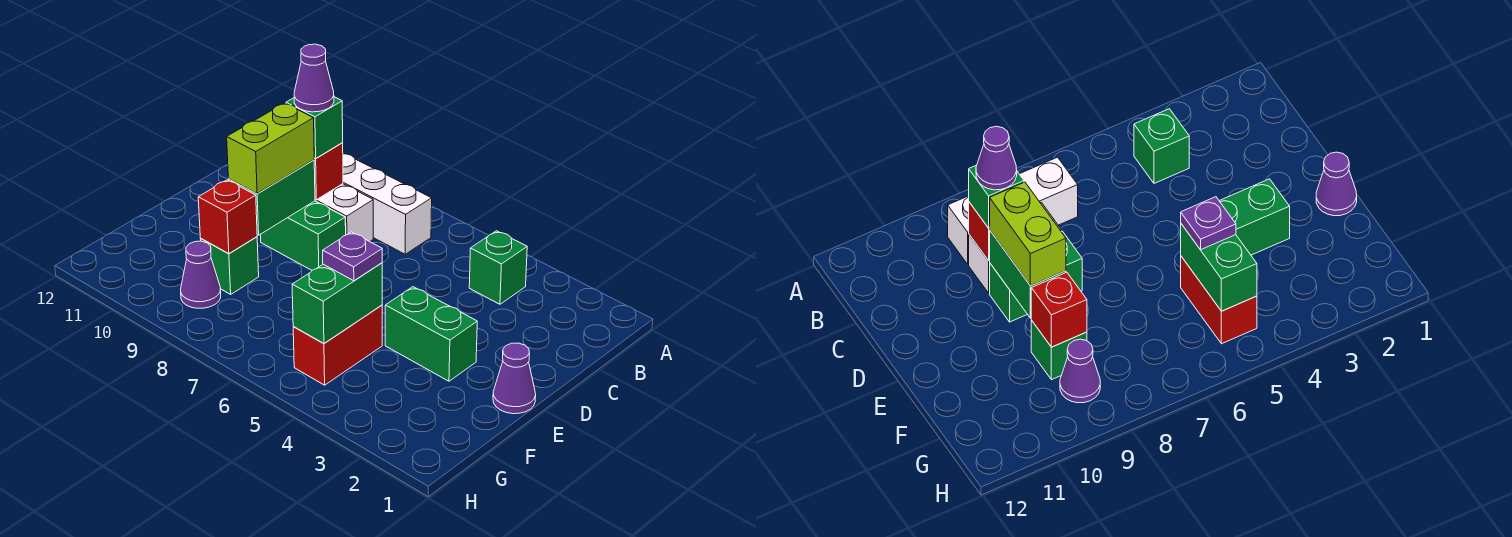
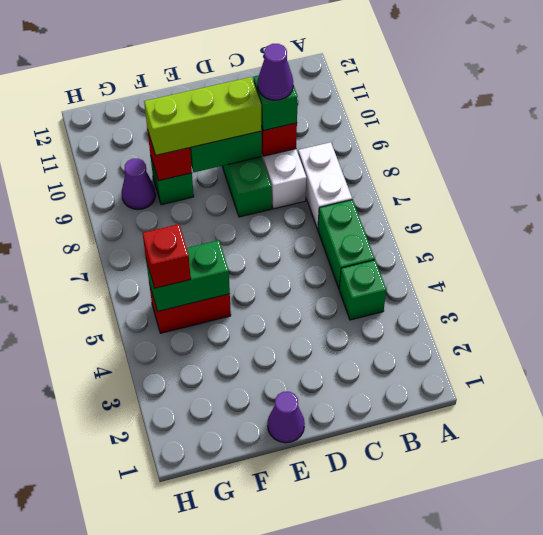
white 1x3 brick [343,153,432,254] -> white 1x2 brick [298,142,352,229]
lime 1x2 brick [227,103,314,194] -> lime 1x3 brick [144,77,262,155]
green 1x2 brick [385,287,477,381] -> green 1x2 brick moved to [318,200,375,288]
purple 1x1 plate [323,232,382,281] -> none
none -> red 1x1 brick [142,224,191,288]

